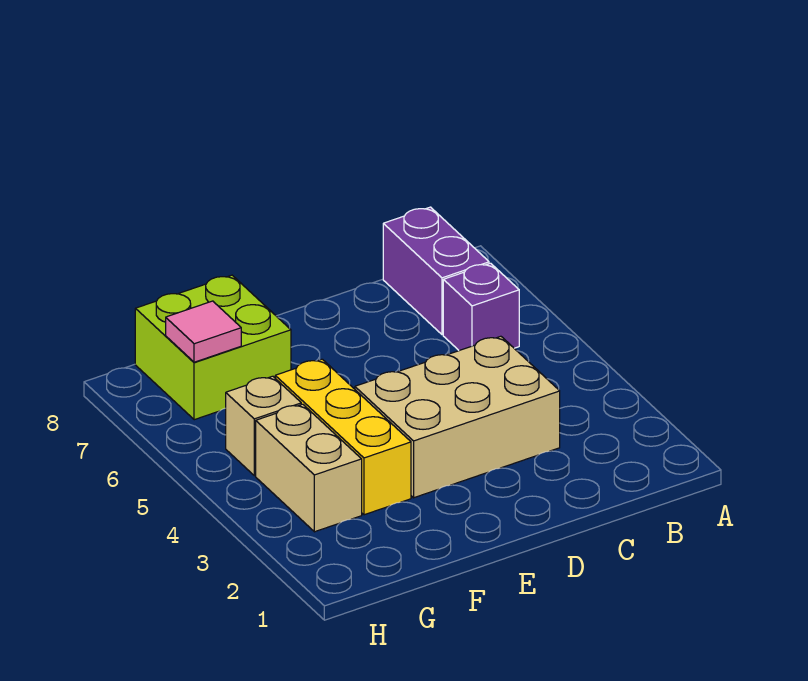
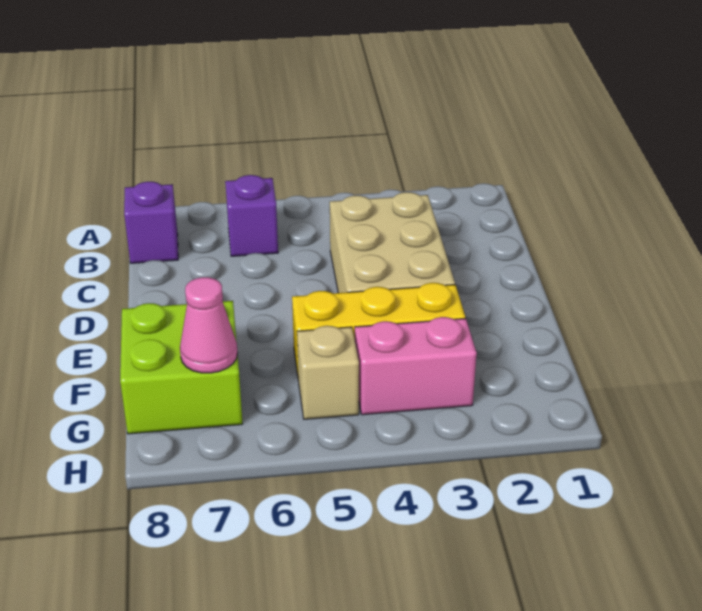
purple 1x2 brick [383,207,489,335] -> purple 1x1 brick [124,182,178,263]
tan 1x2 brick [256,404,362,532] -> pink 1x2 brick [355,317,477,415]
pink 1x1 tile [166,301,241,362] -> pink 1x1 cone [180,277,238,373]

